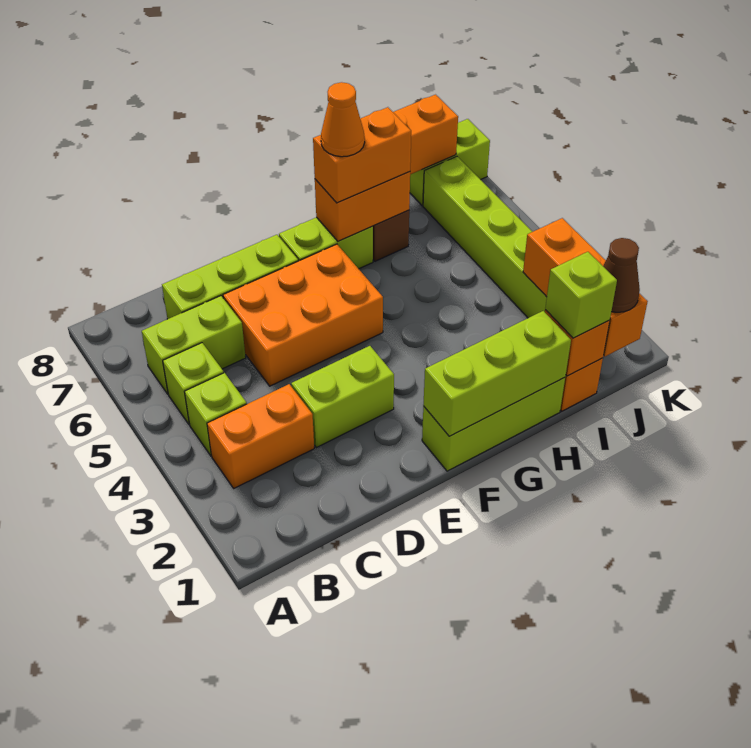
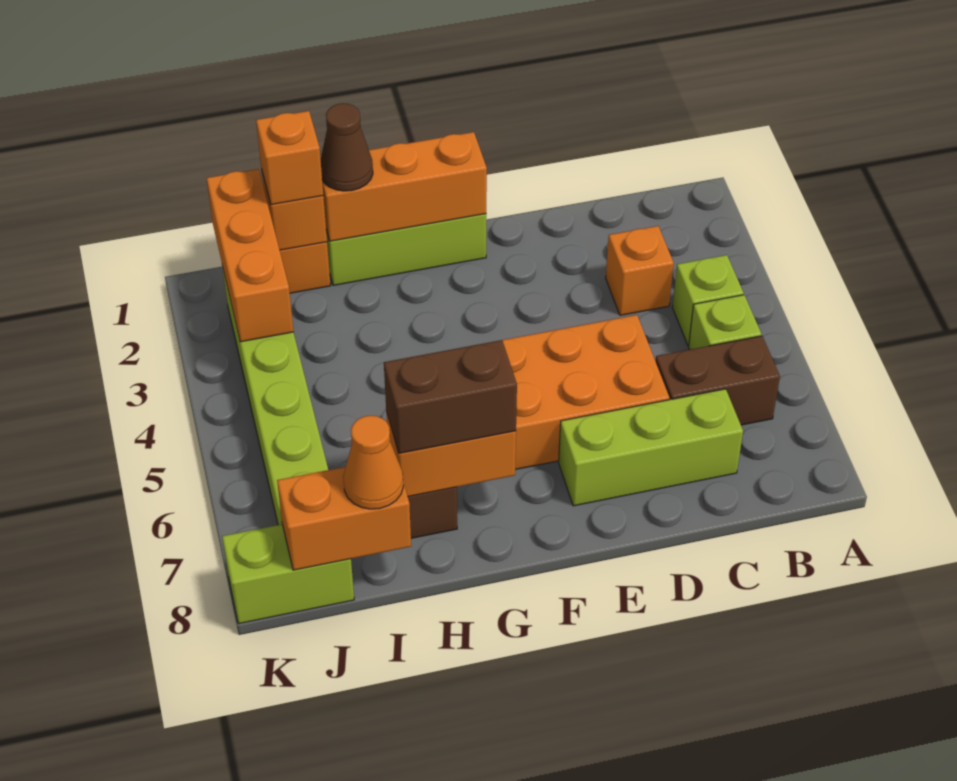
orange 1x2 brick [207,384,314,488] -> orange 1x1 brick [606,226,674,315]
lime 1x2 brick [142,296,246,394] -> brown 1x2 brick [656,336,780,425]
lime 1x2 brick [291,346,394,448] -> none
lime 1x3 brick [423,311,571,436] -> orange 1x3 brick [320,132,487,241]
lime 1x2 brick [279,217,373,269] -> none
orange 1x2 brick [313,107,411,203] -> brown 1x2 brick [384,340,517,453]
orange 1x1 cone [321,82,365,157] -> orange 1x1 cone moved to [343,415,403,509]
lime 1x1 brick [545,252,617,338] -> orange 1x1 brick [256,111,323,205]
brown 1x1 cone [603,238,640,312] -> brown 1x1 cone moved to [321,103,373,191]

